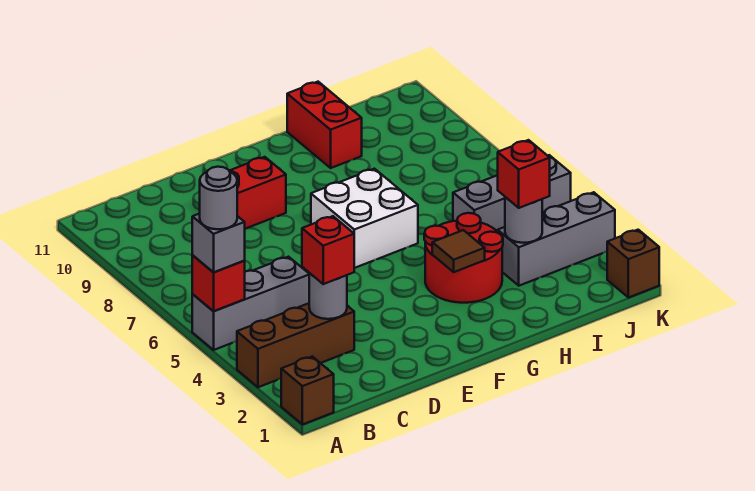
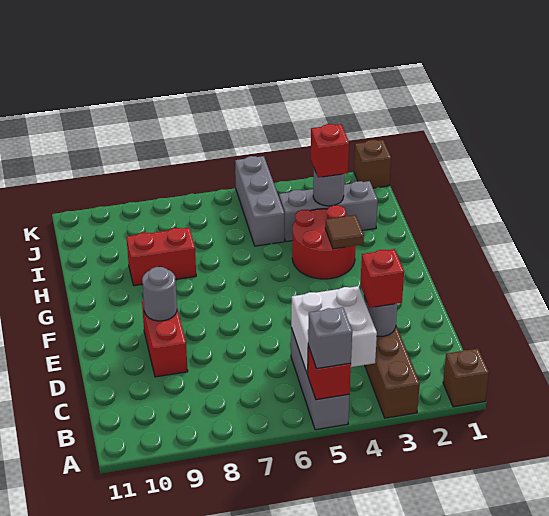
grey 1x1 round brick [200,167,237,229] -> grey 1x1 round brick moved to [142,267,177,321]
white 2x2 brick [311,169,418,268] -> white 2x2 brick moved to [291,286,377,374]
red 1x2 brick [287,82,362,168] -> red 1x2 brick moved to [127,228,196,286]
grey 1x3 brick [498,192,615,286] -> grey 1x3 brick turned to [279,181,378,242]

